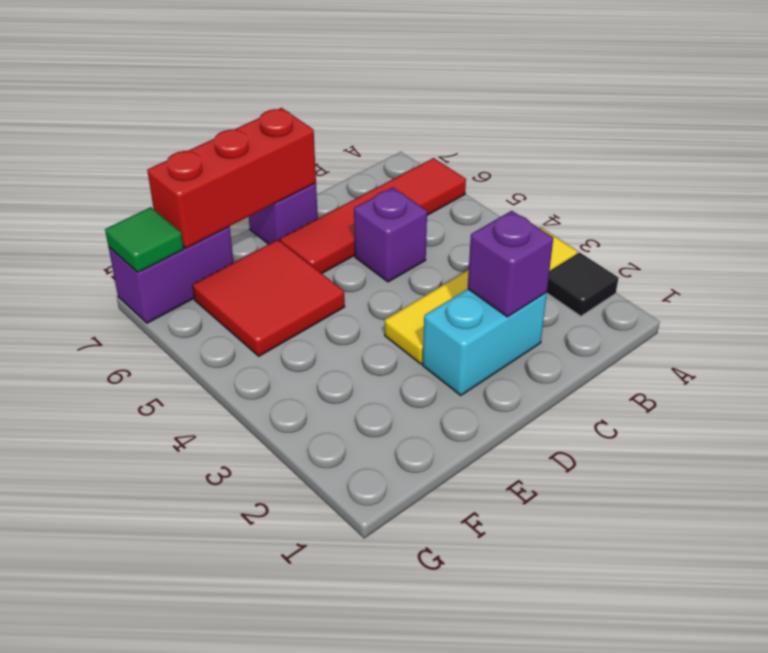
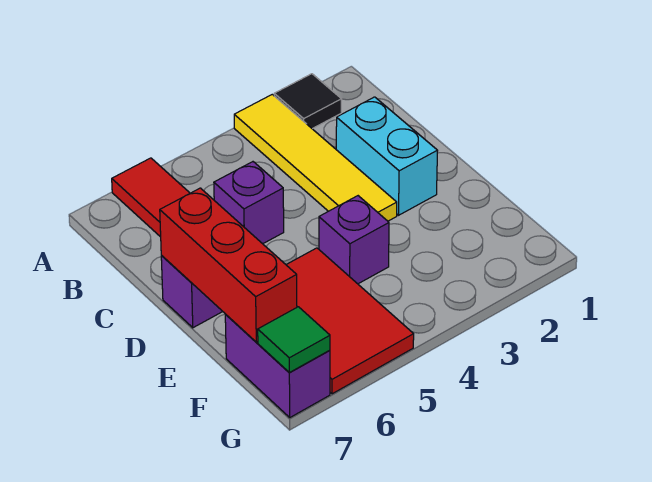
purple 1x1 brick [468,211,553,317] -> purple 1x1 brick moved to [319,196,389,284]
red 2x2 tile [192,240,345,356] -> red 2x3 tile [286,248,414,394]

